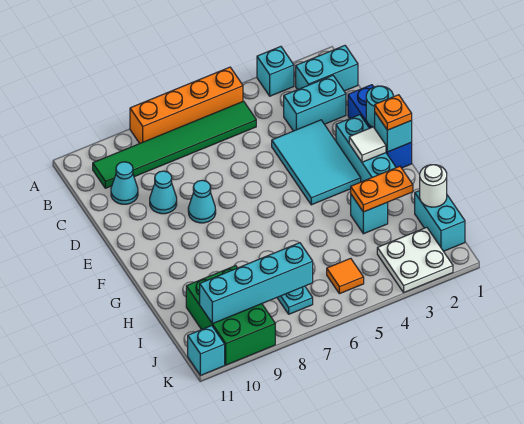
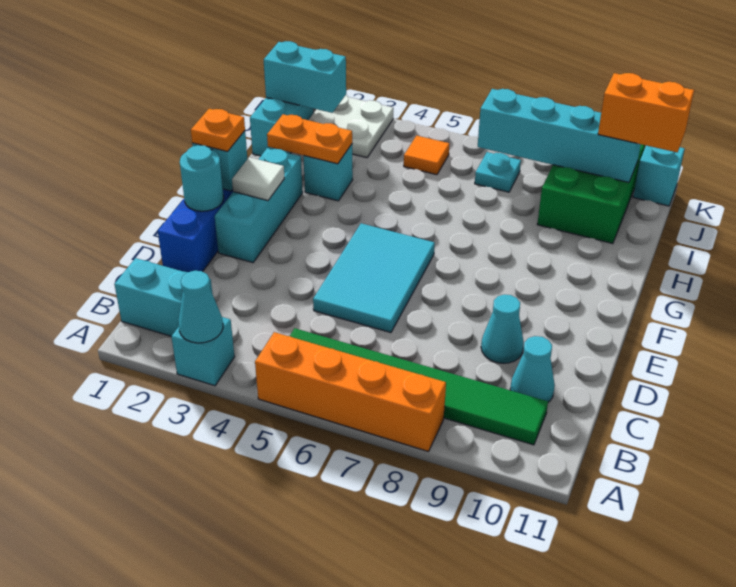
cyan 1x2 brick [284,76,346,131] -> cyan 1x2 brick moved to [264,41,346,113]
cyan 2x3 tile [272,120,361,205] -> cyan 2x3 tile moved to [313,223,435,333]
cyan 1x1 cone [188,180,216,223] -> cyan 1x1 cone moved to [178,271,223,343]
white 1x1 round brick [420,165,447,207] -> none
none -> orange 1x2 brick [598,73,694,152]

